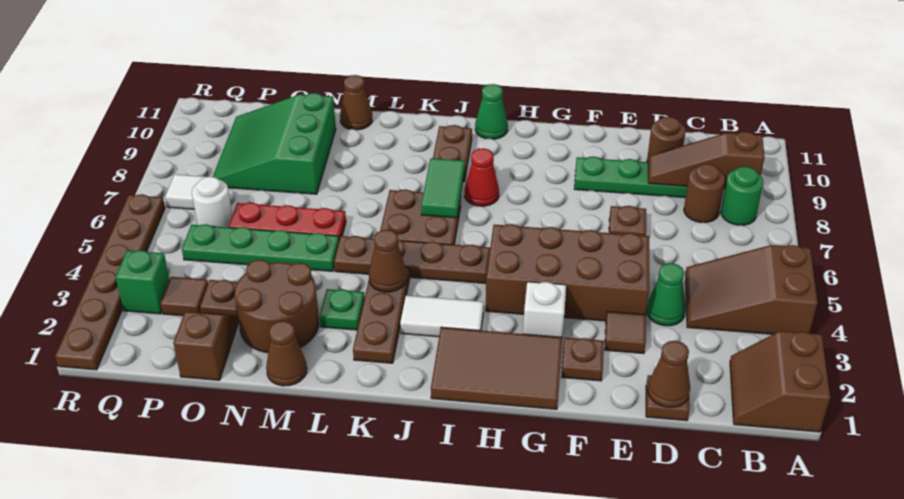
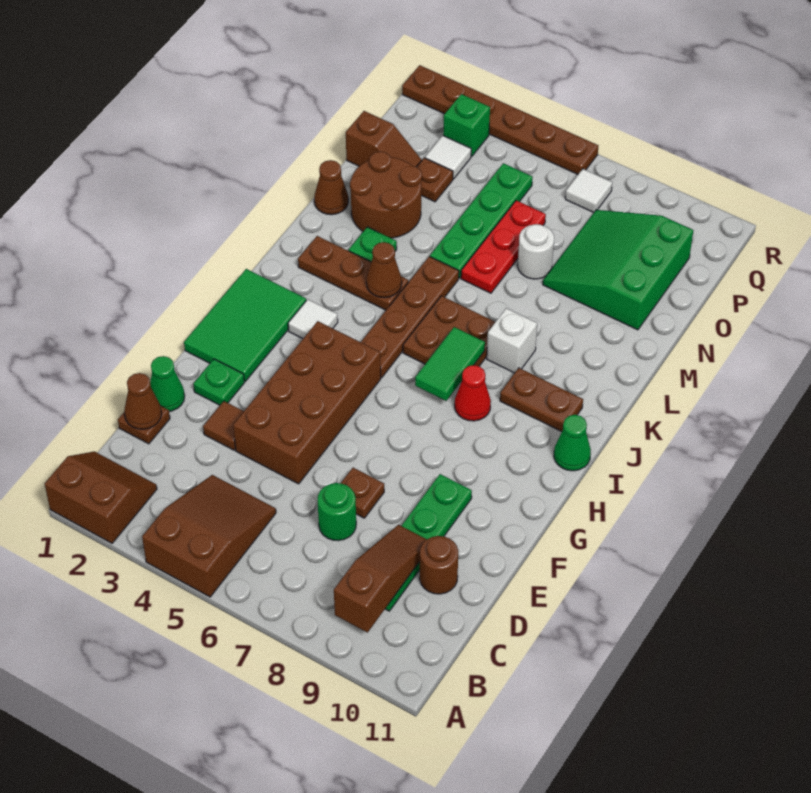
green 1x1 round brick [721,167,763,225] -> green 1x1 round brick moved to [318,483,356,541]
brown 1x1 round brick [684,164,725,223] -> none
green 1x1 cone [646,263,686,326] -> green 1x1 cone moved to [150,356,185,411]
brown 1x1 plate [562,337,604,381] -> green 1x1 plate [193,359,244,405]
brown 2x3 tile [431,327,562,409] -> green 2x3 tile [184,269,306,381]
white 1x1 brick [523,282,566,337] -> white 1x1 brick moved to [487,308,537,373]
white 1x2 tile [400,295,484,337] -> white 1x1 tile [288,299,338,339]
green 1x2 tile [421,158,465,218] -> green 1x2 tile turned to [415,327,485,401]
brown 1x1 cone [340,75,372,130] -> none
green 3x3 slope [213,93,336,194] -> green 3x3 slope turned to [543,210,693,330]
brown 1x1 tile [160,277,208,316] -> white 1x1 tile [425,136,471,179]
white 1x1 round brick [192,177,232,228] -> white 1x1 round brick moved to [518,224,554,279]

